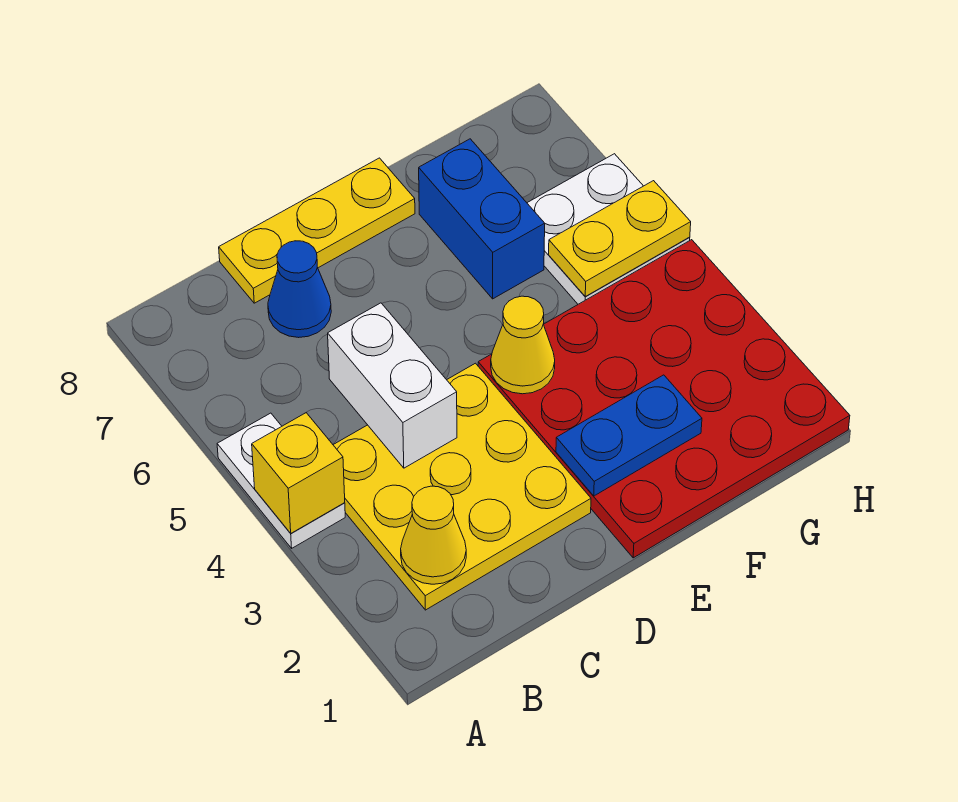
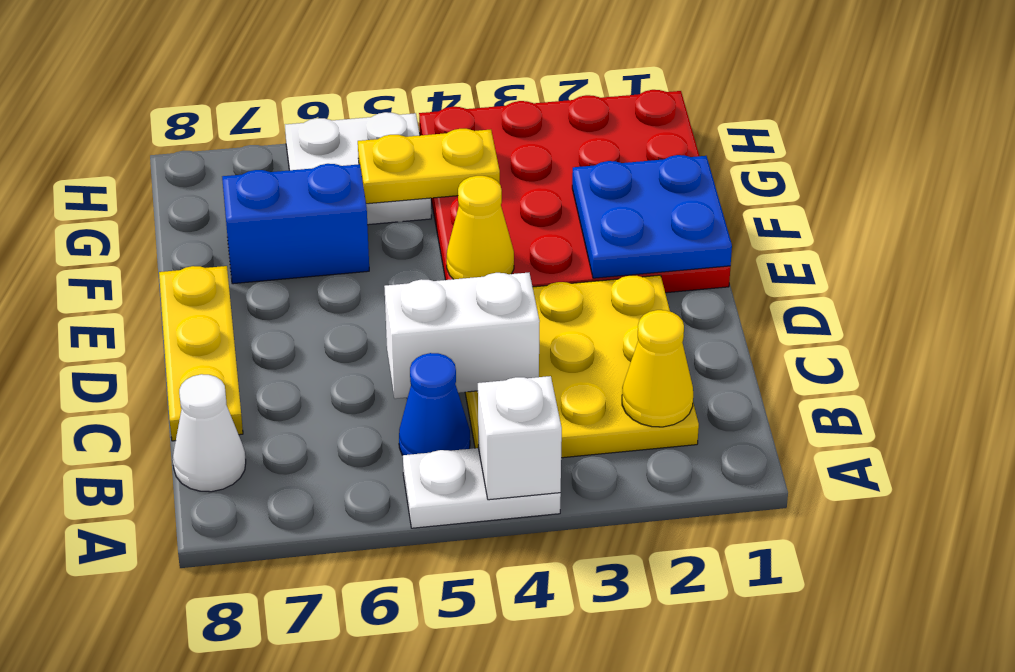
yellow 1x1 brick [252,413,345,533] -> white 1x1 brick [478,376,562,500]
none -> white 1x1 cone [173,374,246,492]
blue 1x1 cone [268,241,331,338] -> blue 1x1 cone moved to [399,353,470,455]
blue 1x2 plate [556,375,702,496] -> blue 2x2 plate [572,155,732,278]
yellow 1x2 plate [549,181,691,296] -> yellow 1x2 plate turned to [358,129,500,204]

